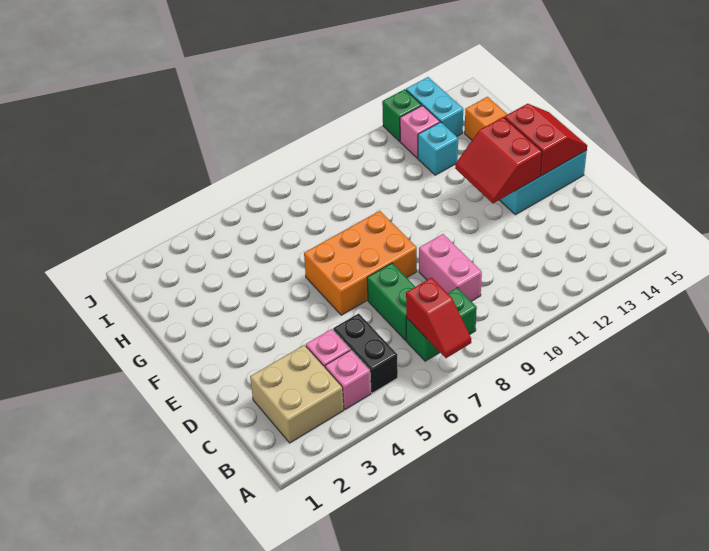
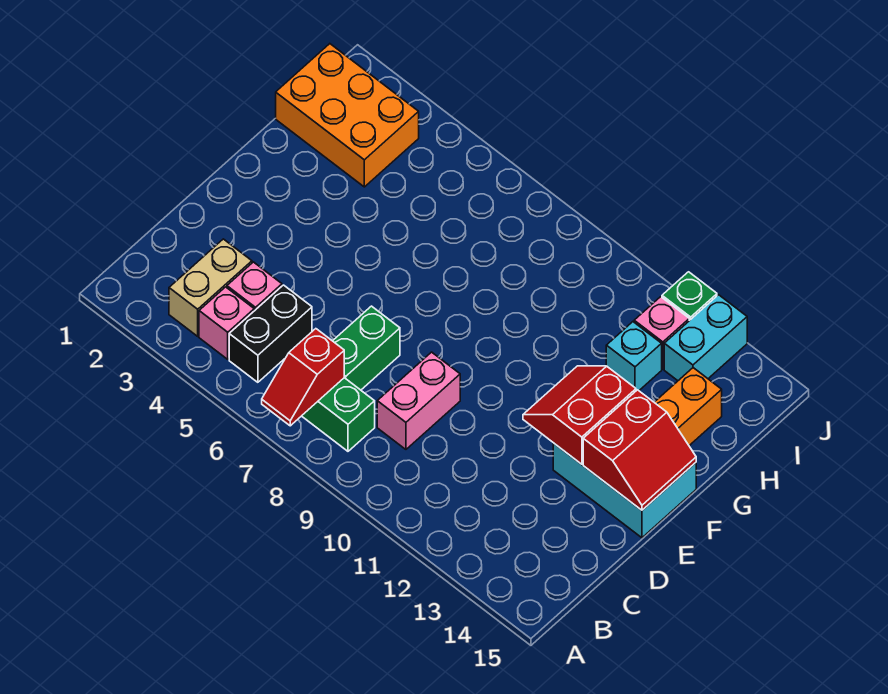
tan 2x2 brick [250,345,344,443] -> tan 1x2 brick [169,239,252,336]
orange 2x3 brick [304,211,417,315] -> orange 2x3 brick moved to [276,44,419,187]

